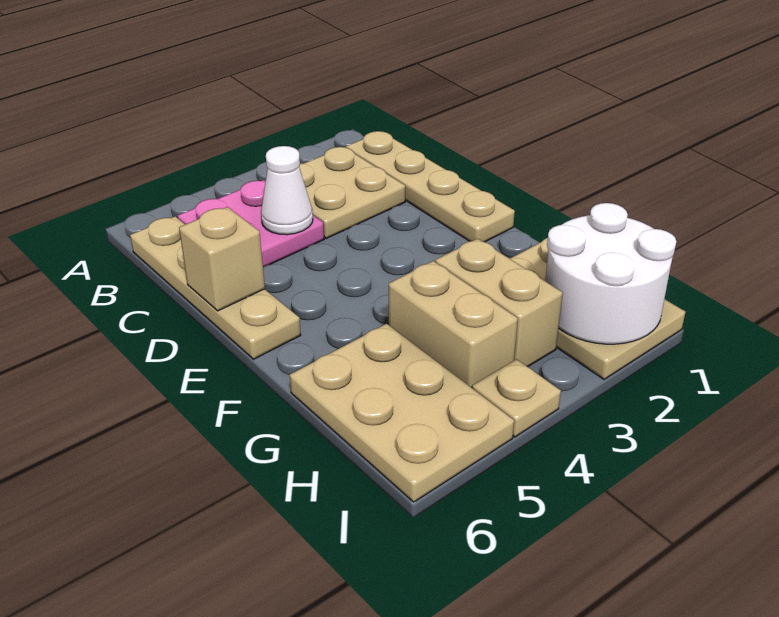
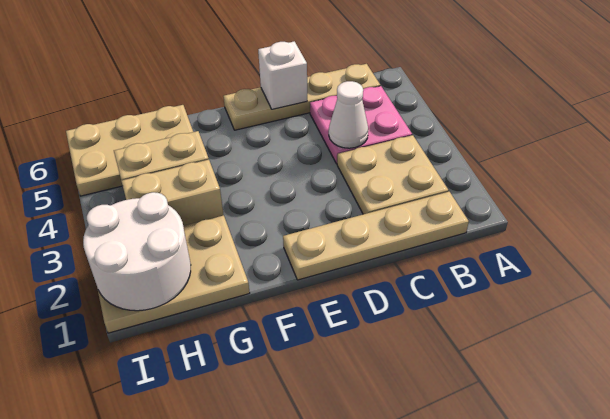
tan 1x1 brick [179,207,265,311] -> white 1x1 brick [258,41,307,109]
tan 1x1 plate [472,359,561,437] -> none

